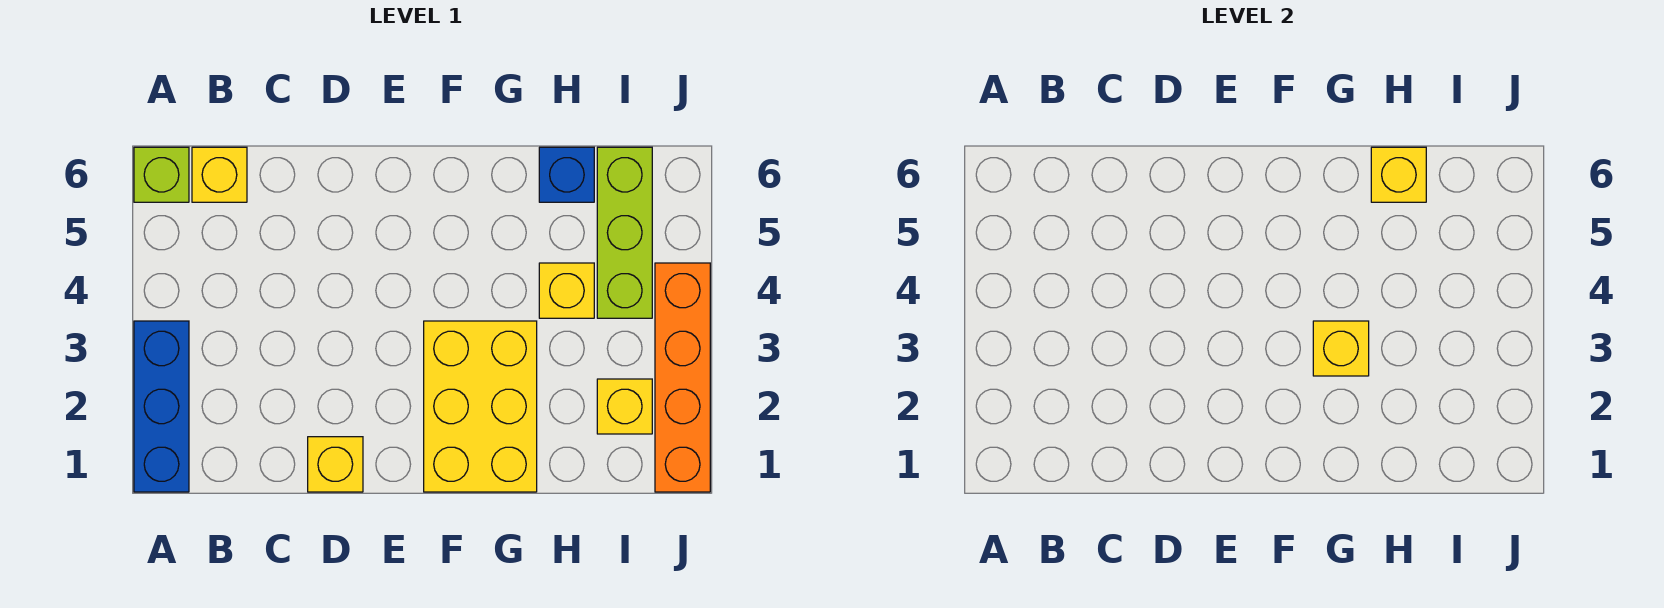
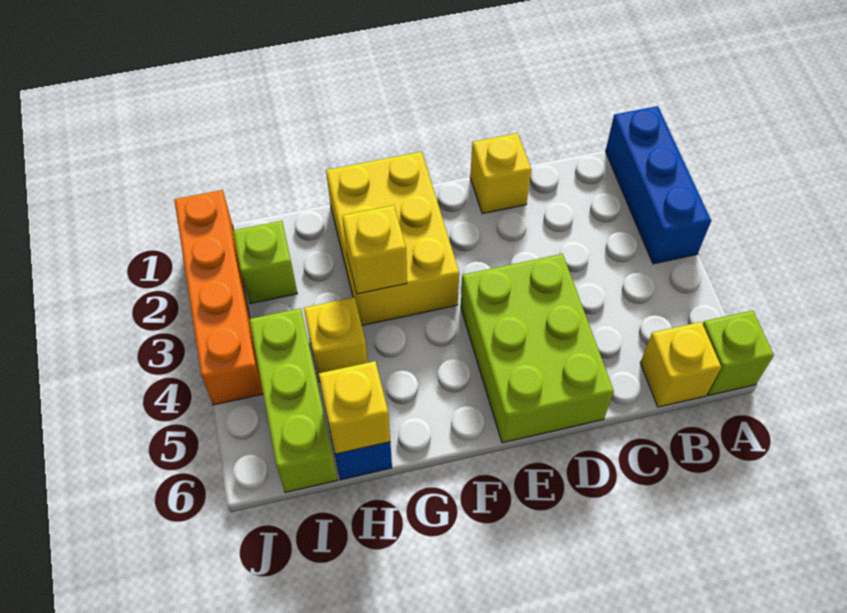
none -> lime 2x3 brick [461,254,614,443]
yellow 1x1 brick [597,379,652,434] -> lime 1x1 brick [233,221,297,304]

